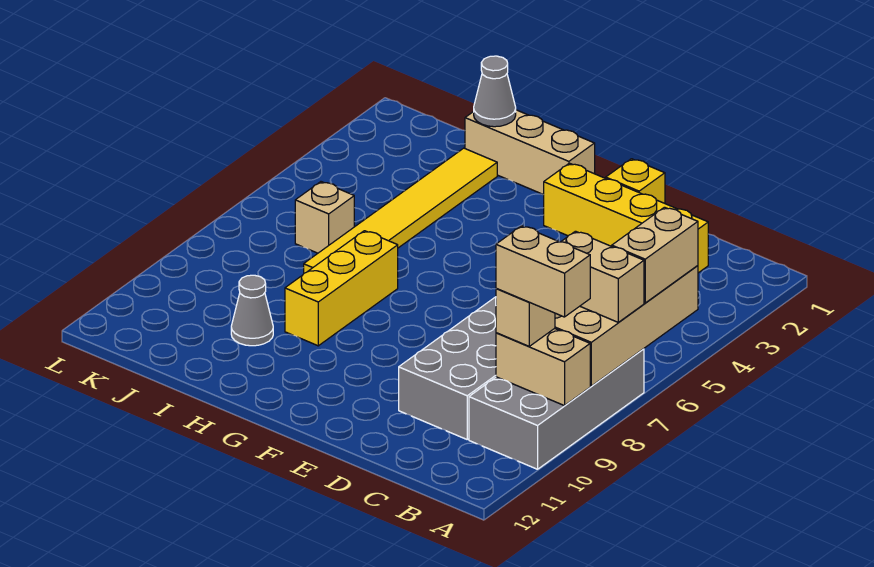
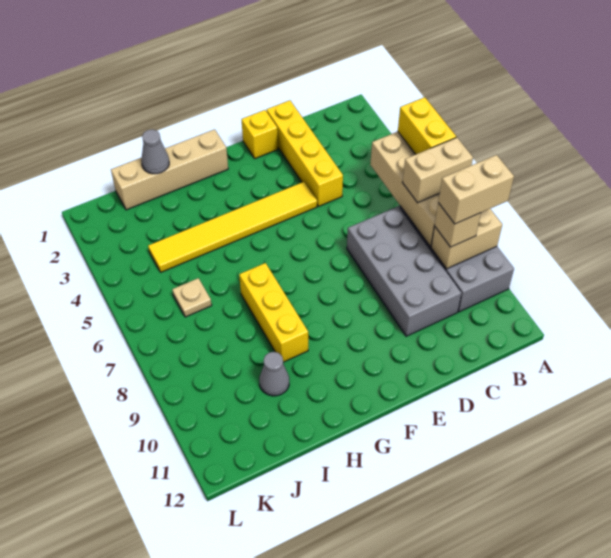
tan 1x2 brick [612,207,698,303] -> yellow 1x2 brick [398,97,456,154]
yellow 1x4 brick [544,163,708,273] -> yellow 1x4 brick turned to [267,100,343,206]
tan 1x3 brick [465,110,595,195] -> tan 1x4 brick [111,129,228,210]
yellow 1x6 tile [304,148,497,273] -> yellow 1x6 tile turned to [148,182,317,272]
tan 1x1 brick [295,182,354,253] -> tan 1x1 plate [172,278,212,317]

